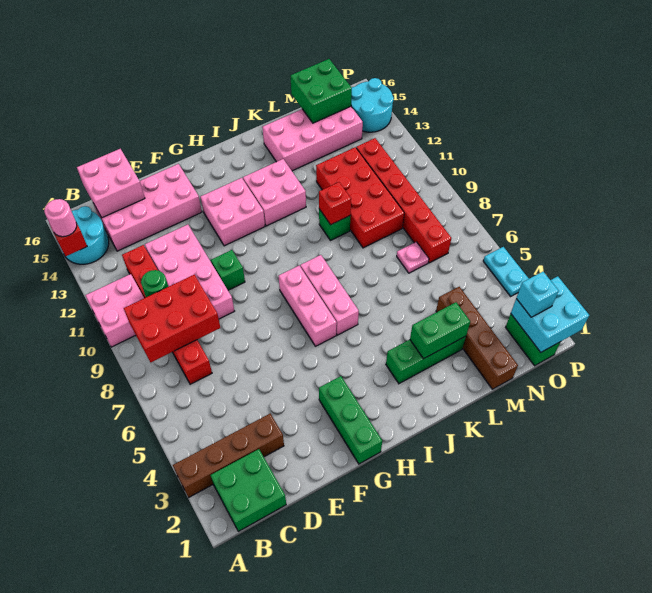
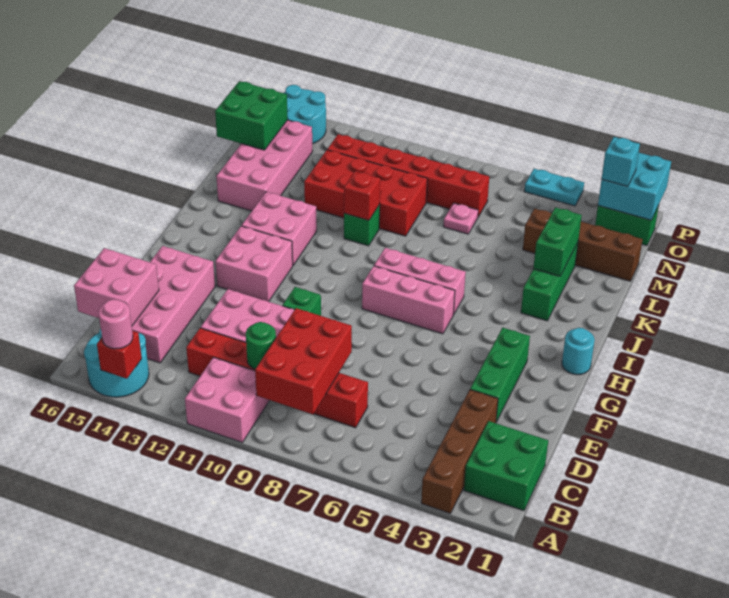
green 1x3 brick [319,376,382,464] -> green 1x3 brick turned to [470,328,530,422]
none -> cyan 1x1 round brick [562,328,595,375]

